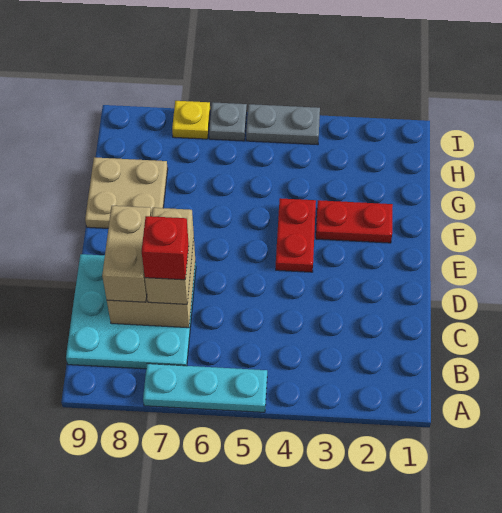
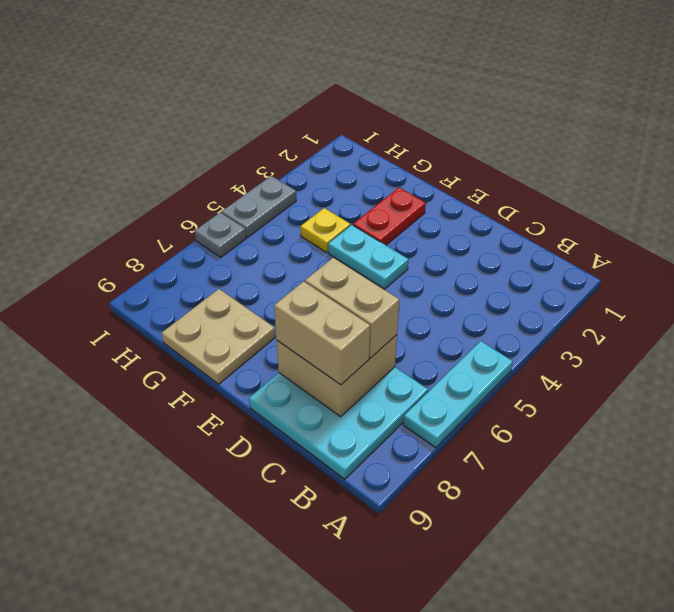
red 1x1 brick [142,216,189,280] -> none
red 1x2 plate [276,198,316,272] -> cyan 1x2 plate [328,225,409,289]
yellow 1x1 plate [172,101,210,139] -> yellow 1x1 plate moved to [301,208,351,253]

